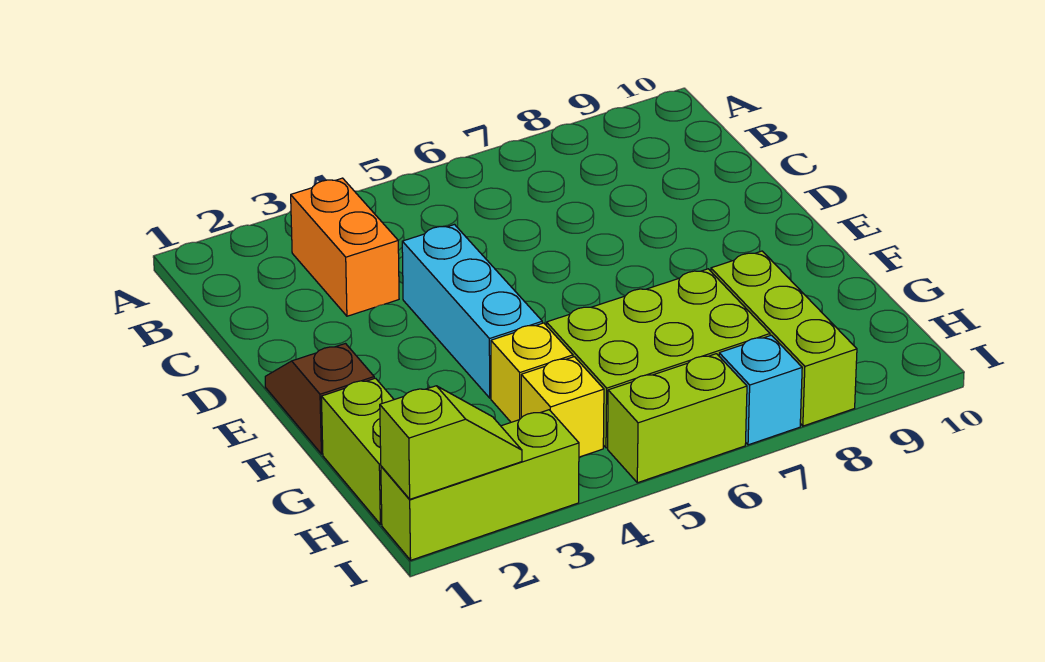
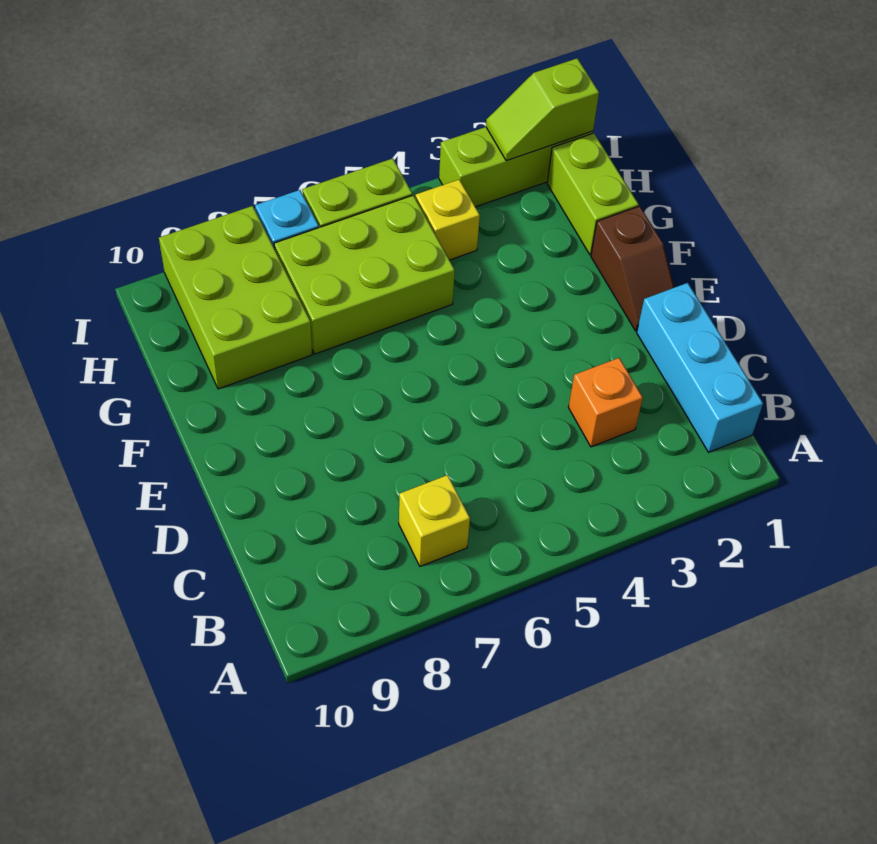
orange 1x2 brick [291,178,399,316] -> orange 1x1 brick [568,358,643,447]
cyan 1x3 brick [402,225,542,398] -> cyan 1x3 brick moved to [637,283,763,452]
yellow 1x1 brick [491,323,573,422] -> yellow 1x1 brick moved to [399,475,470,566]
lime 1x3 brick [711,251,857,426] -> lime 2x3 brick [159,206,312,389]

